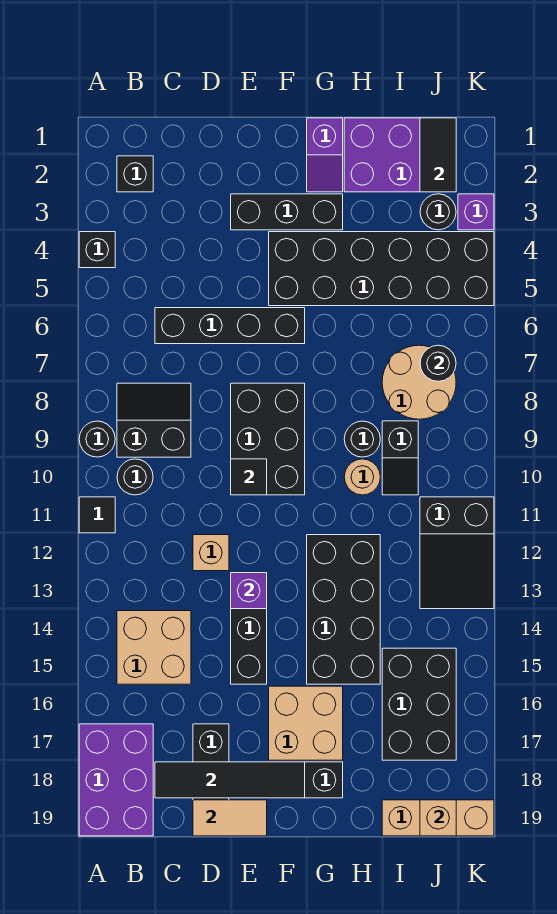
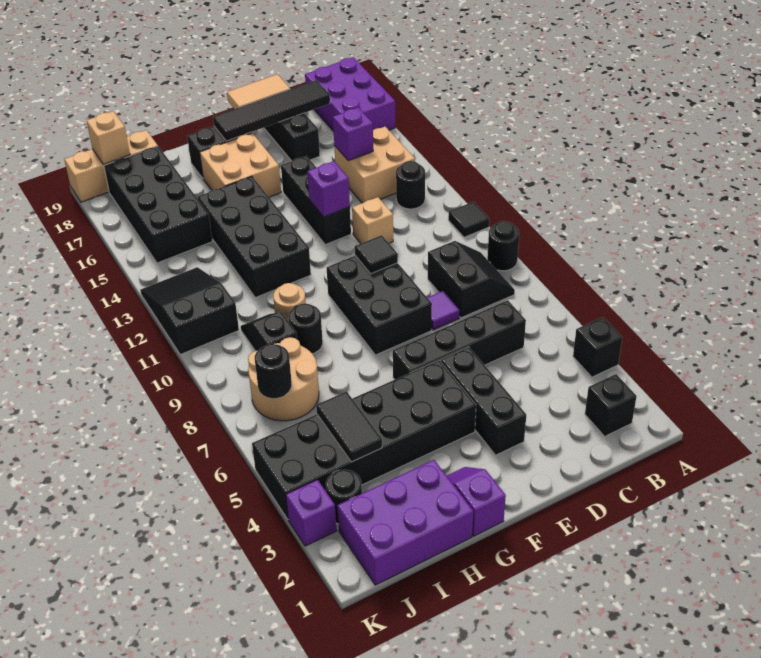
black 2x2 slope [117,383,191,457] -> black 2x2 slope turned to [428,241,515,318]
black 1x1 round brick [117,459,153,495] -> black 1x1 round brick moved to [396,161,425,209]
none -> purple 1x1 brick [333,107,373,161]
none -> purple 1x1 tile [427,291,460,330]
black 1x3 brick [231,194,343,230] -> black 1x3 brick turned to [441,347,526,455]
black 2x3 brick [382,648,456,760] -> black 2x4 brick [104,146,213,263]
black 1x2 tile [420,118,456,192] -> black 1x2 tile moved to [316,391,382,462]

